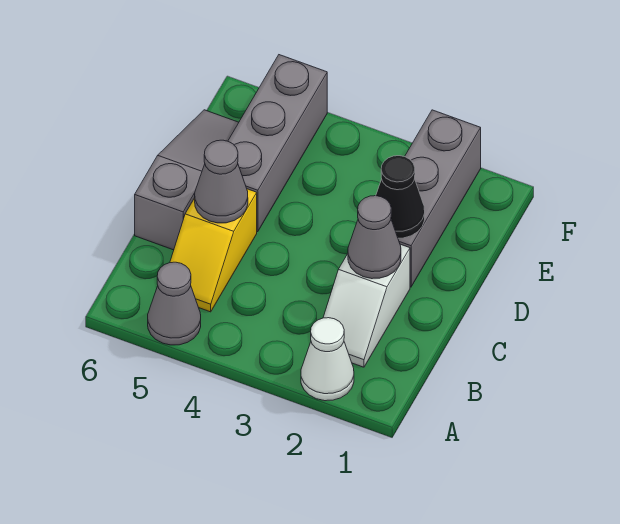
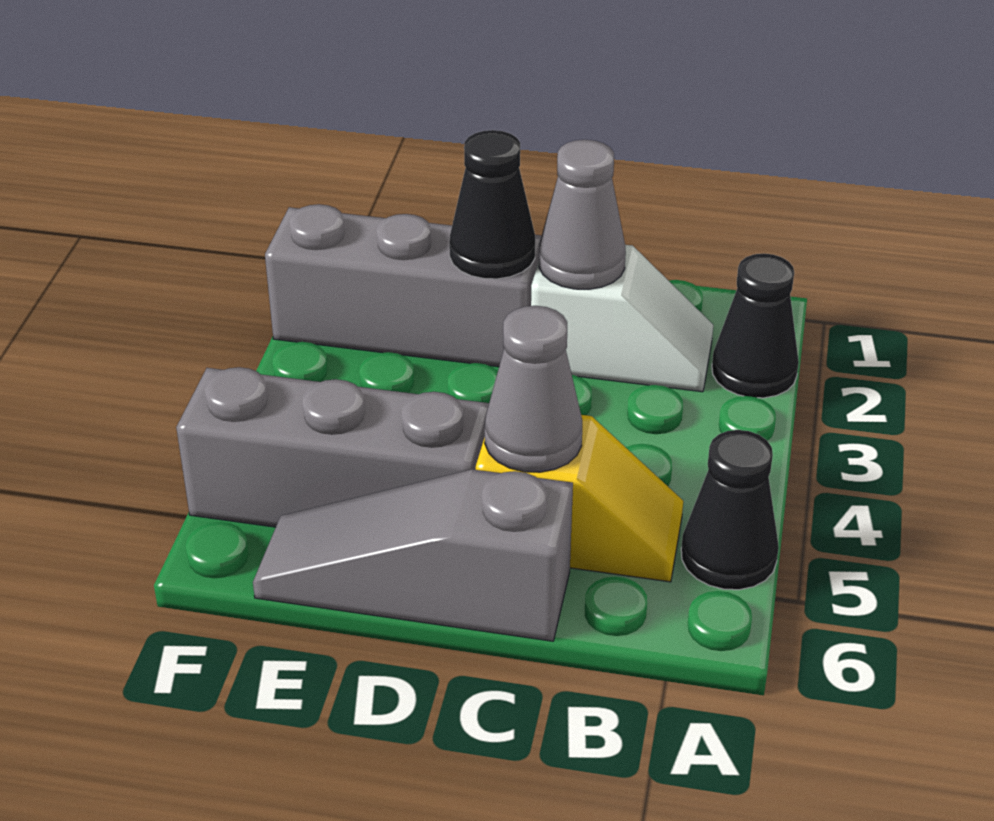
white 1x1 cone [301,318,354,401] -> black 1x1 cone [712,253,799,398]
grey 1x1 cone [148,262,201,345] -> black 1x1 cone [681,430,779,590]

